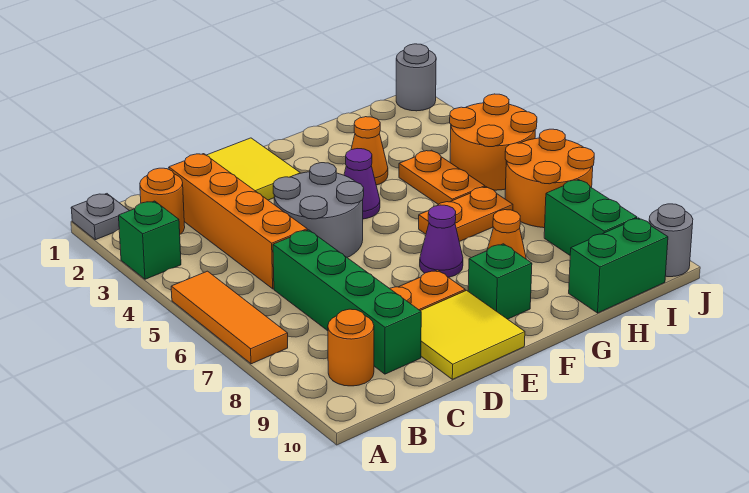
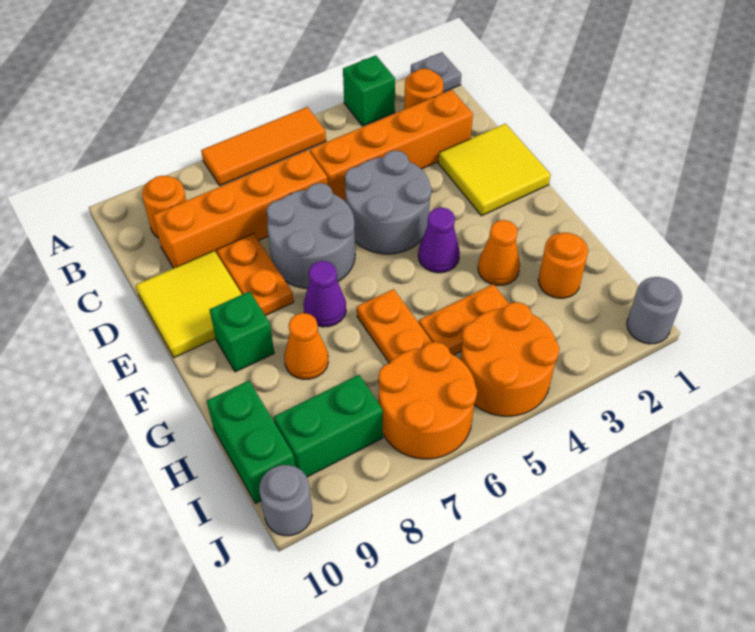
green 1x4 brick [273,230,421,374] -> orange 1x4 brick [153,150,328,268]
none -> grey 2x2 round brick [267,183,355,289]
none -> orange 1x1 round brick [538,233,588,298]

